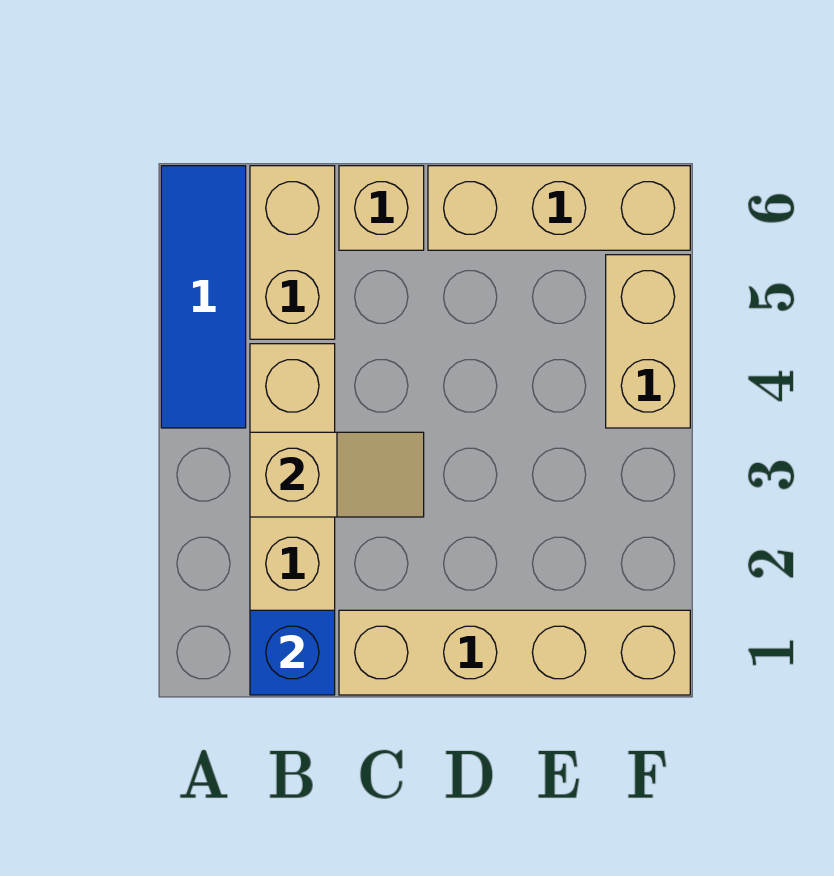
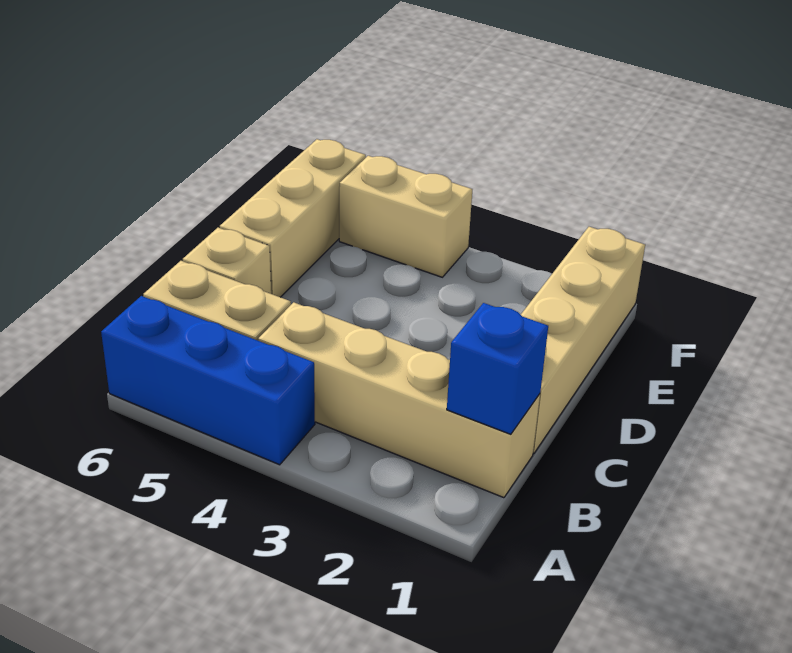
blue 1x3 tile [161,166,246,428] -> blue 1x3 brick [101,296,315,465]
tan 1x2 slope [250,432,424,517] -> none

